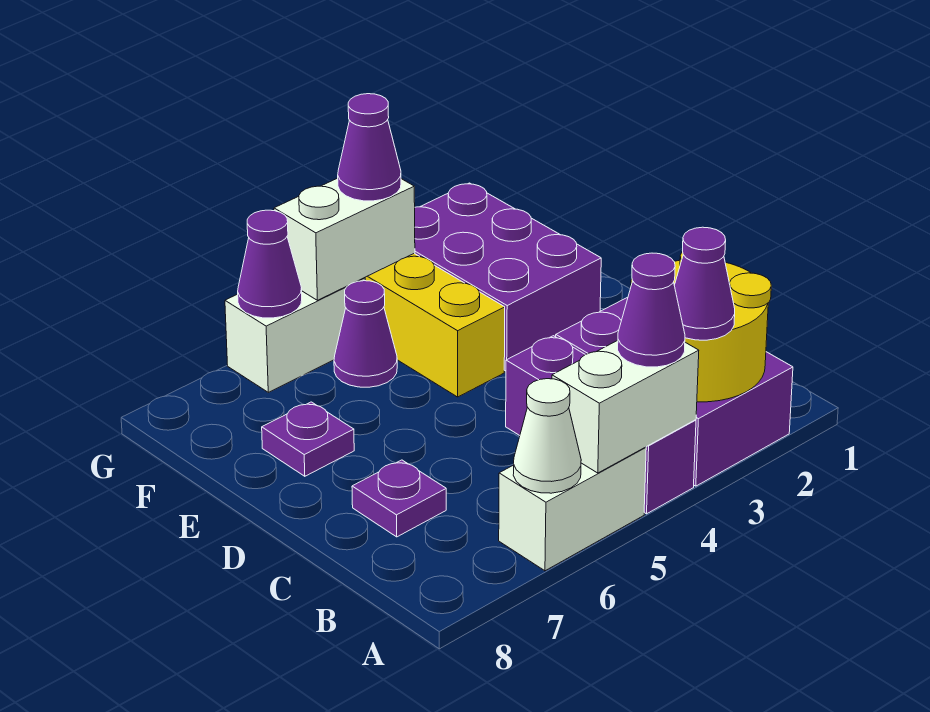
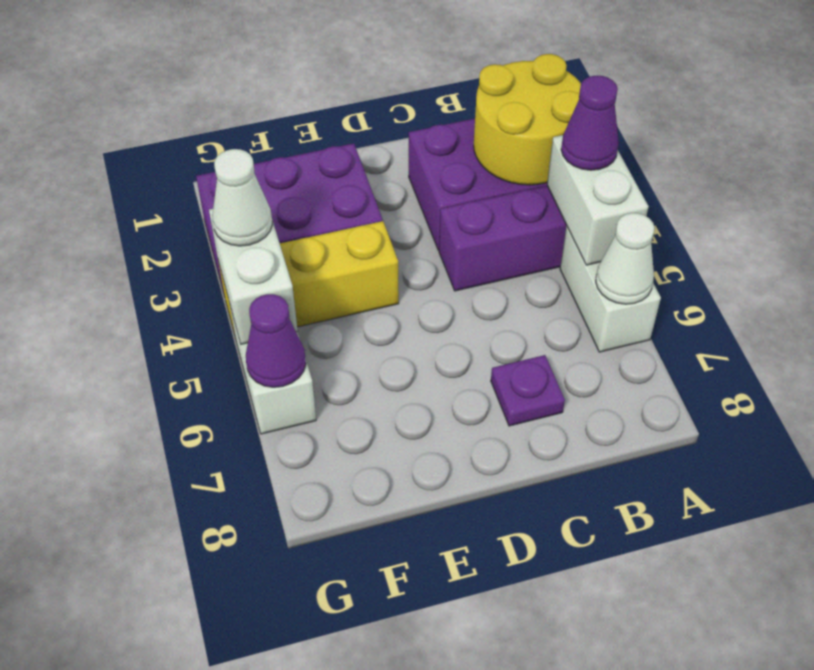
purple 1x1 cone [674,227,735,340] -> none
purple 1x1 plate [262,402,354,476] -> none
purple 1x1 cone [334,281,397,387] -> none
purple 1x1 cone [338,94,401,201] -> white 1x1 cone [212,149,272,246]

